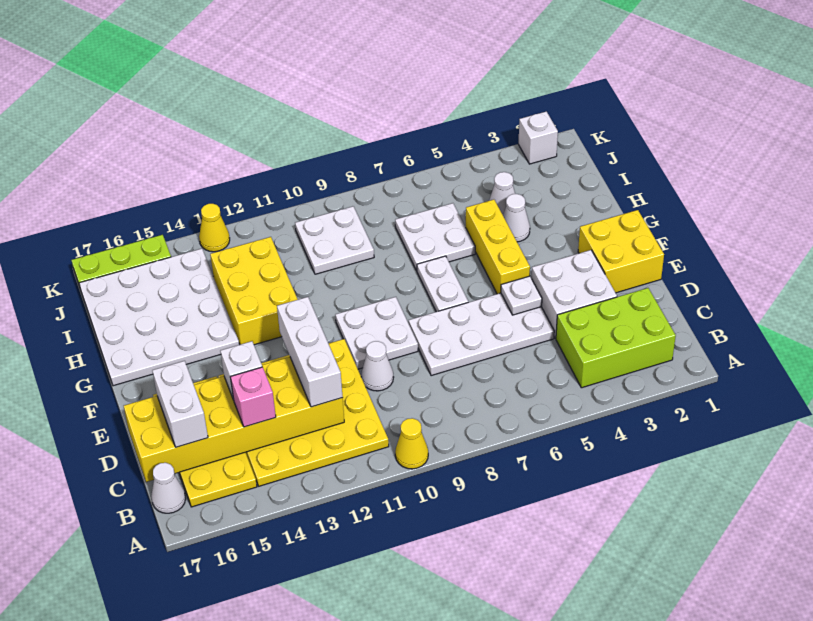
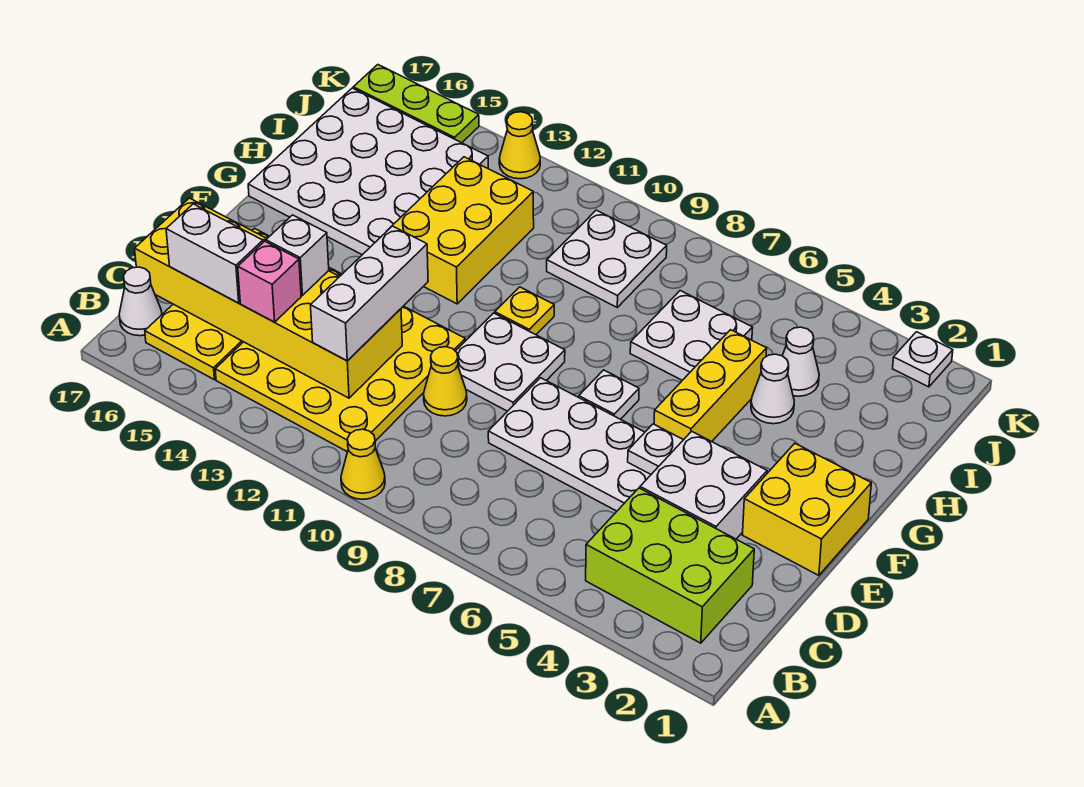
white 1x2 brick [152,361,208,447] -> white 1x2 brick turned to [166,204,263,303]
white 1x1 cone [361,341,394,391] -> yellow 1x1 cone [424,347,467,416]
white 1x2 plate [417,256,468,312] -> white 1x1 plate [579,370,639,419]
none -> yellow 1x1 plate [495,287,554,335]
white 1x1 brick [518,111,558,164] -> white 1x1 plate [893,332,953,387]

